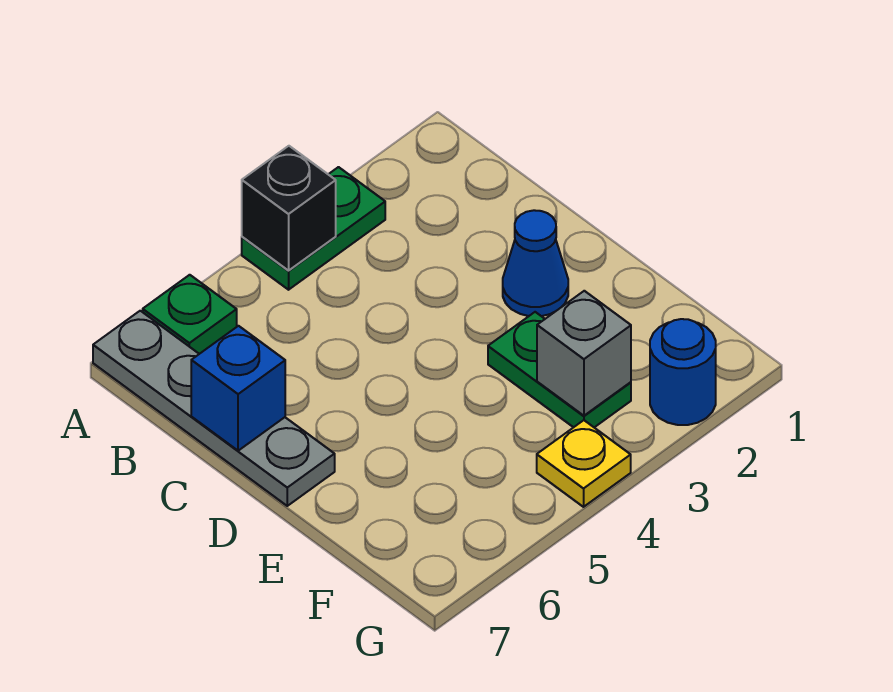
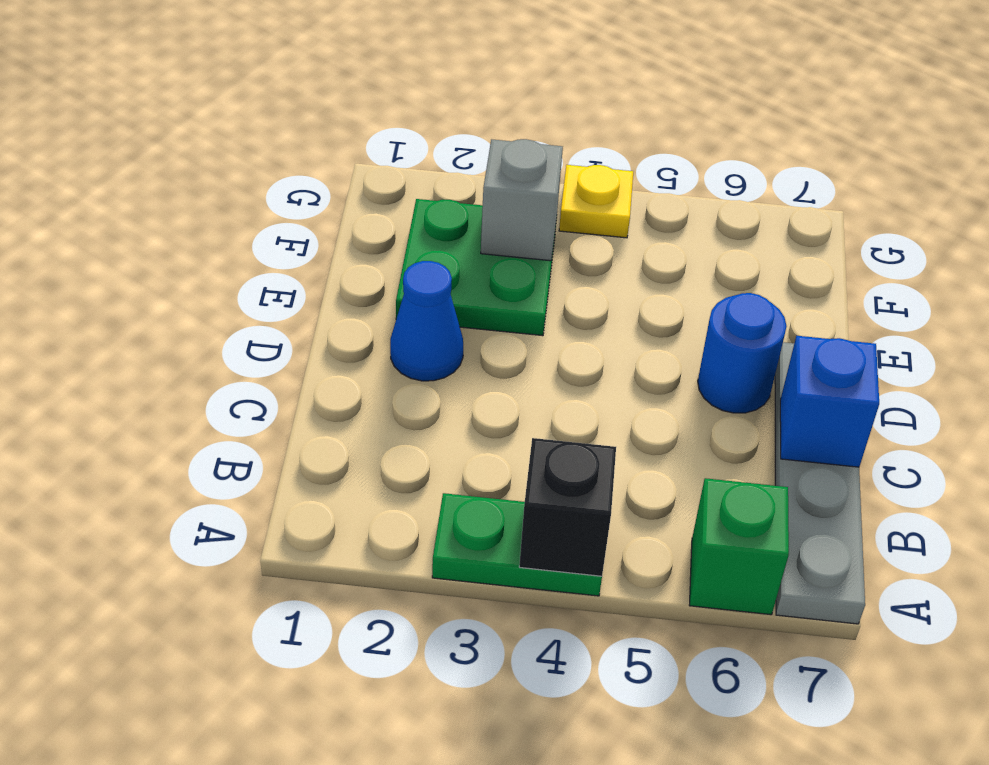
green 1x1 plate [143,275,237,354] -> green 1x1 brick [690,478,789,615]
green 1x2 plate [488,312,631,427] -> green 2x2 plate [396,199,557,336]
blue 1x1 round brick [650,319,716,425] -> blue 1x1 round brick moved to [698,293,787,413]

